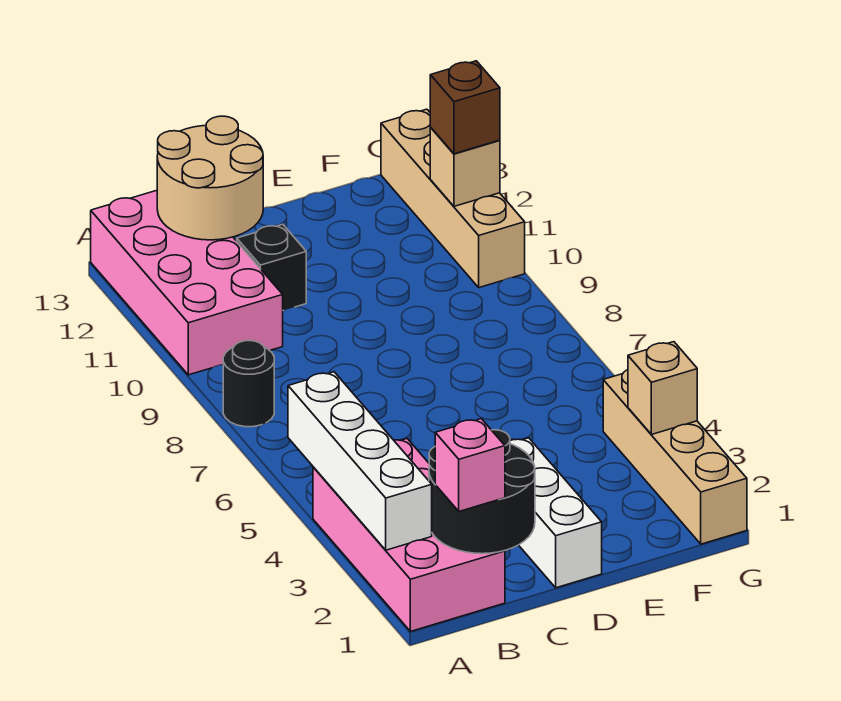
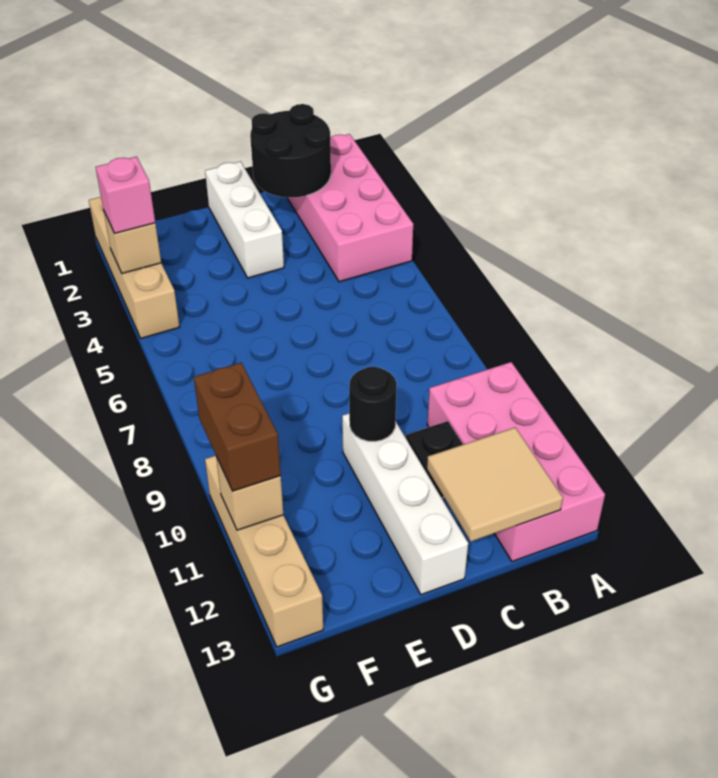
white 1x4 brick [288,372,432,550] -> white 1x4 brick moved to [342,413,468,595]
black 1x1 round brick [223,341,274,427] -> black 1x1 round brick moved to [349,367,397,441]
pink 1x1 brick [435,419,505,511] -> pink 1x1 brick moved to [96,157,155,233]
tan 2x2 round brick [157,116,263,240] -> tan 2x2 tile [427,428,563,542]
brown 1x1 brick [430,61,500,154] -> brown 1x2 brick [194,363,281,491]

